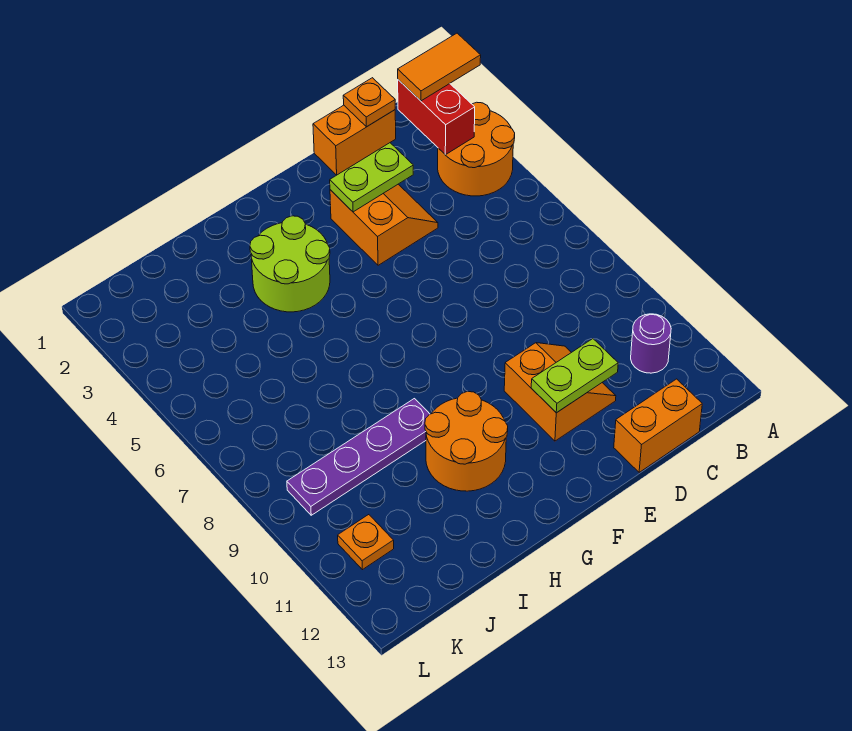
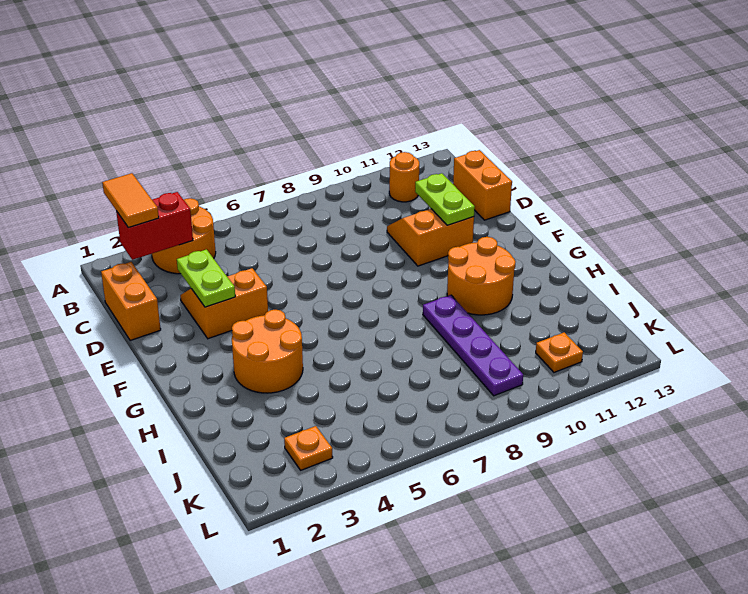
purple 1x1 round brick [631,314,671,373] -> orange 1x1 round brick [389,152,419,202]
orange 1x1 plate [343,78,395,127] -> orange 1x1 plate moved to [284,426,333,470]
lime 2x2 round brick [250,216,330,312] -> orange 2x2 round brick [232,309,303,393]

